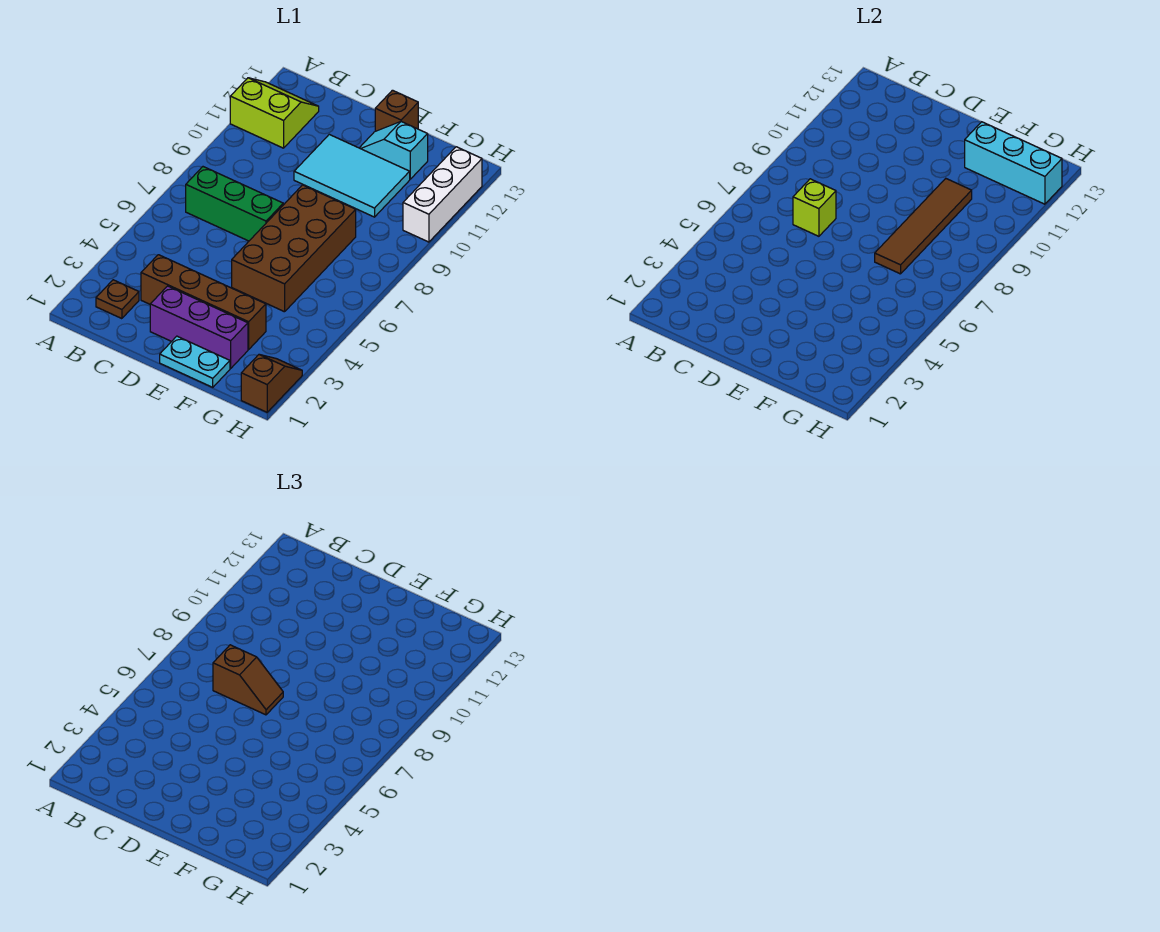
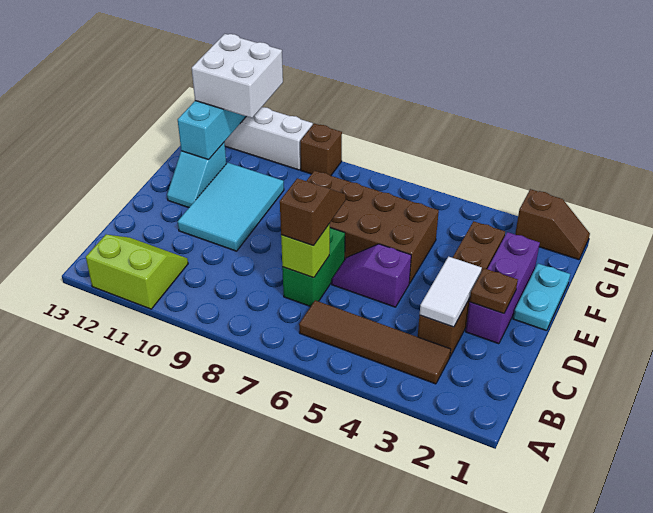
lime 2x2 slope [230,78,319,148] -> lime 2x2 slope turned to [86,235,188,309]
brown 1x1 plate [96,280,139,319] -> brown 1x1 plate moved to [470,268,518,314]
green 1x3 brick [186,167,283,241] -> green 1x2 brick [282,228,345,307]
none -> white 1x2 tile [420,257,482,327]
none -> purple 1x2 slope [332,244,411,307]
brown 1x1 brick [375,90,418,131] -> brown 1x1 brick moved to [300,124,342,176]
brown 1x4 tile [875,179,972,274] -> brown 1x4 tile moved to [299,300,451,384]
none -> white 2x2 brick [192,34,283,118]
brown 1x2 slope [241,355,302,412] -> brown 1x2 slope turned to [515,189,590,260]

